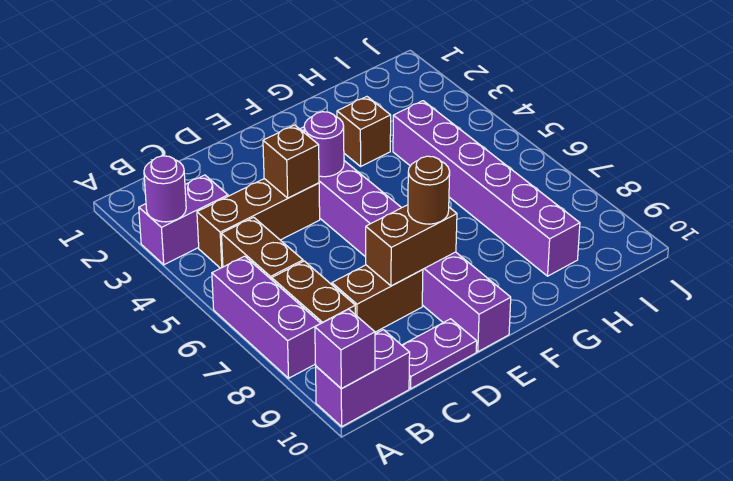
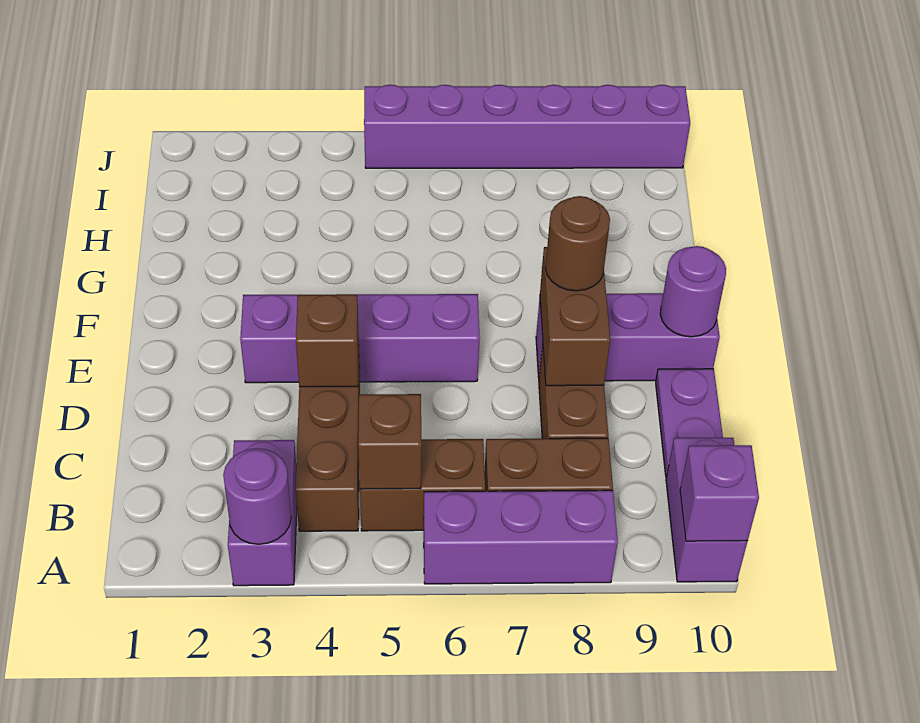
purple 1x1 round brick [304,112,344,177] -> purple 1x1 round brick moved to [660,246,726,337]
brown 1x1 brick [337,97,391,166] -> brown 1x1 brick moved to [358,394,422,489]
purple 1x6 brick [393,101,580,276] -> purple 1x6 brick moved to [364,85,690,168]

